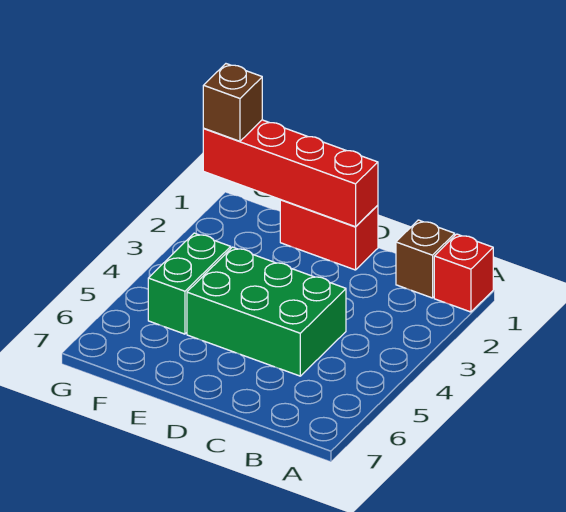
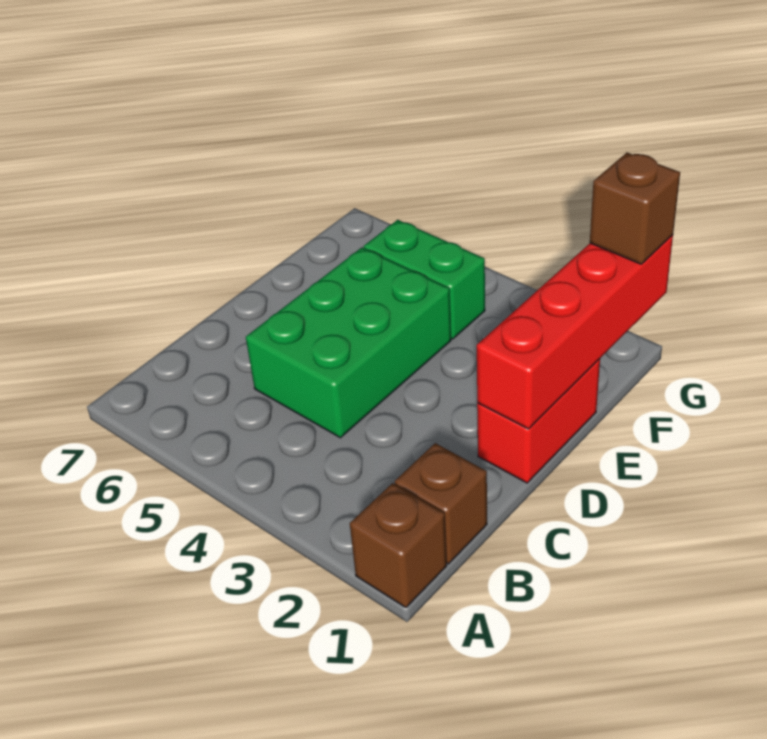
red 1x1 brick [434,234,493,312] -> brown 1x1 brick [350,483,447,608]

